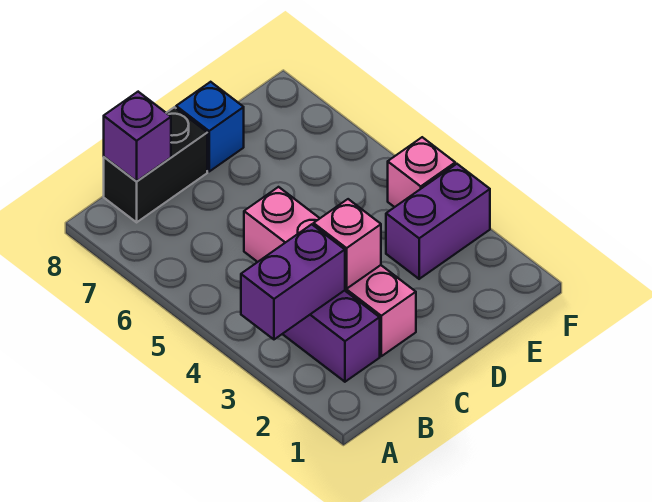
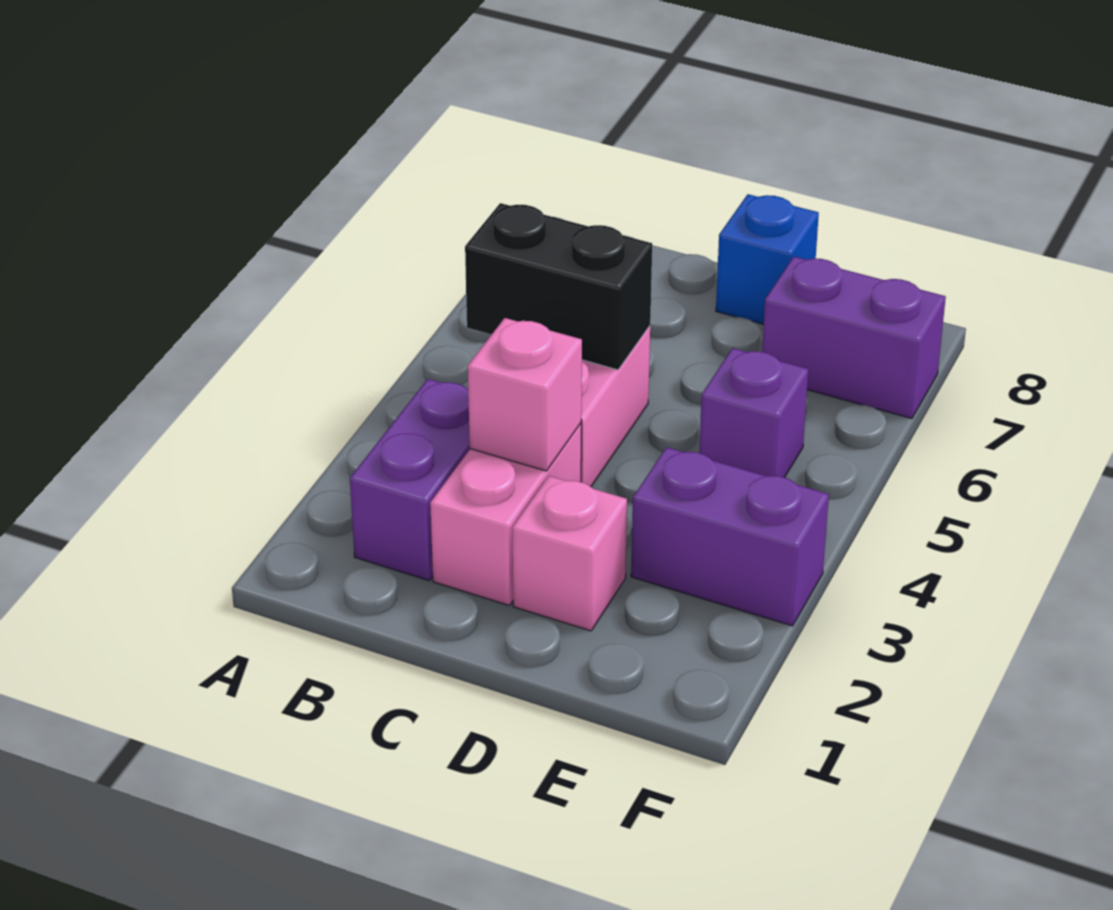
purple 1x2 brick [241,224,345,339] -> purple 1x2 brick moved to [762,257,946,419]
black 1x2 brick [104,107,207,222] -> black 1x2 brick moved to [465,203,652,370]
purple 1x1 brick [104,92,171,182] -> purple 1x1 brick moved to [699,348,808,477]
pink 1x1 brick [388,137,455,207] -> pink 1x1 brick moved to [512,476,627,631]

